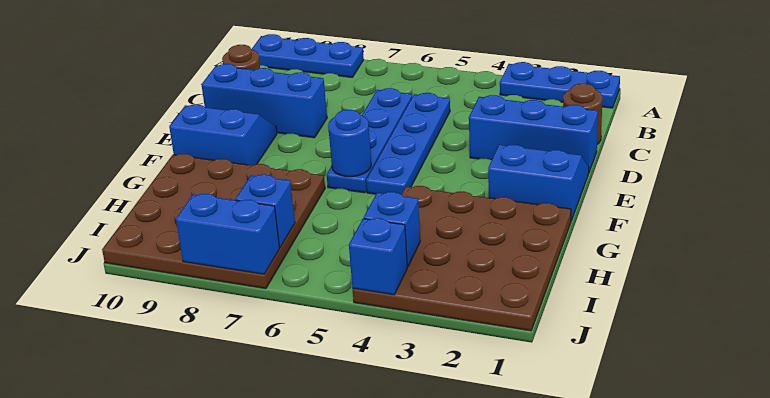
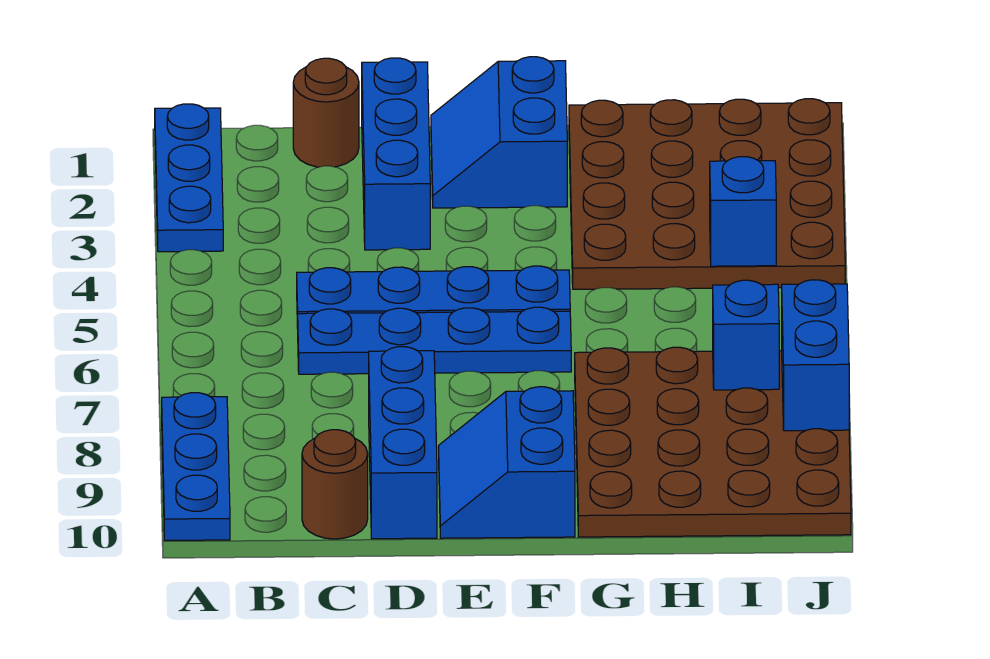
blue 1x1 round brick [328,110,371,177] -> none
blue 1x1 brick [349,218,407,295] -> none

